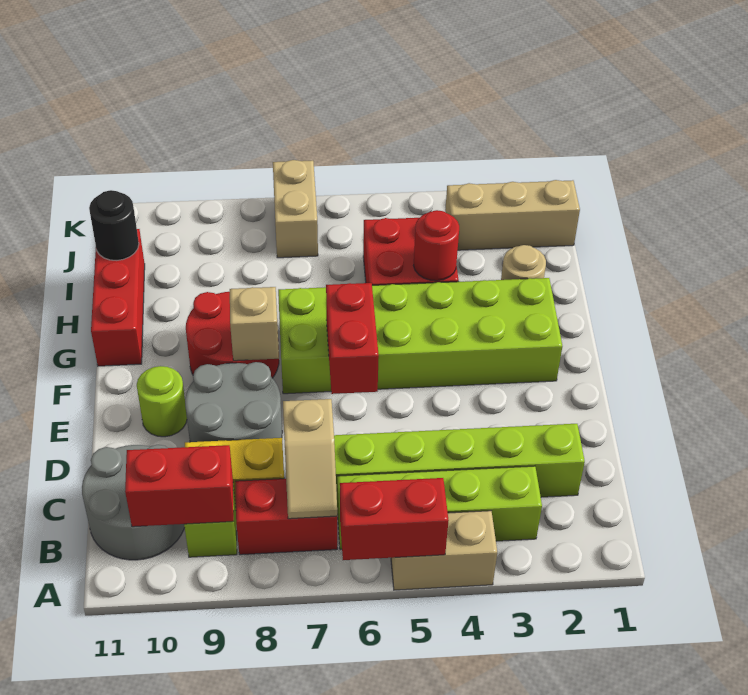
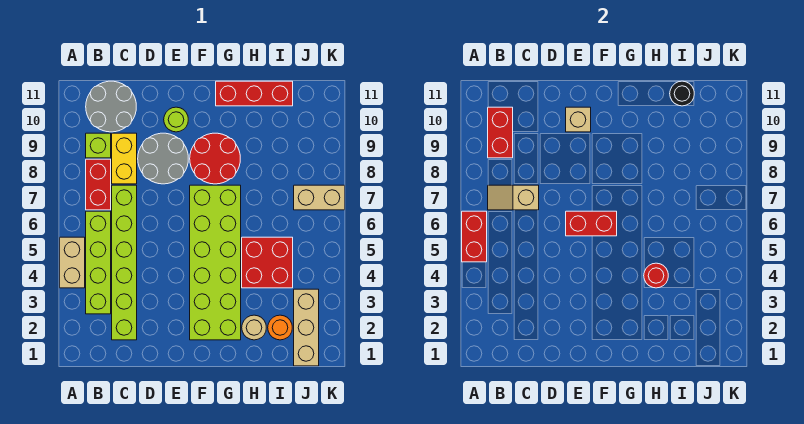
tan 1x1 brick [230,287,279,361] -> tan 1x1 brick moved to [566,107,591,132]
none -> orange 1x1 round brick [268,315,292,340]

